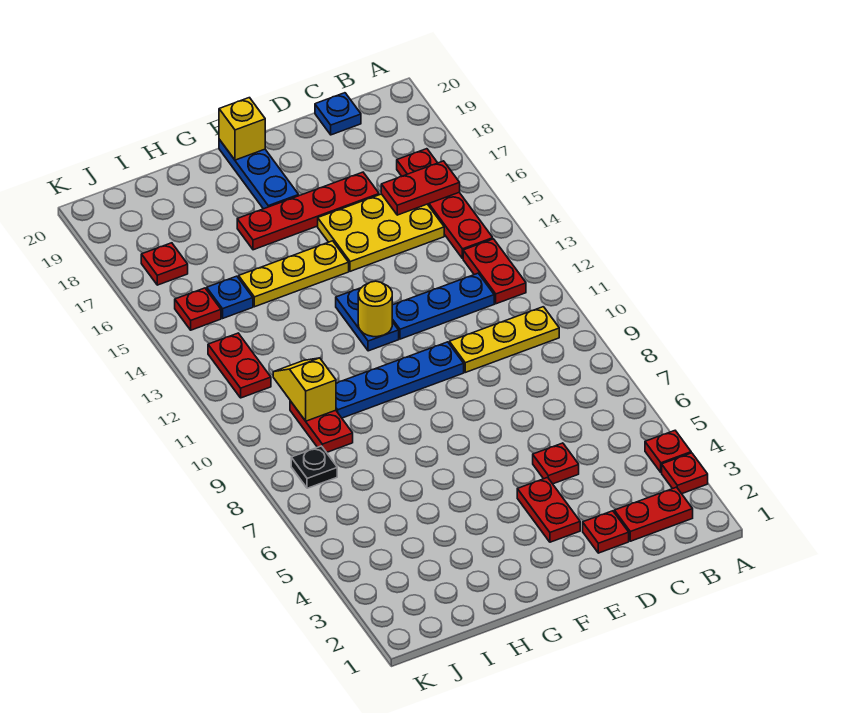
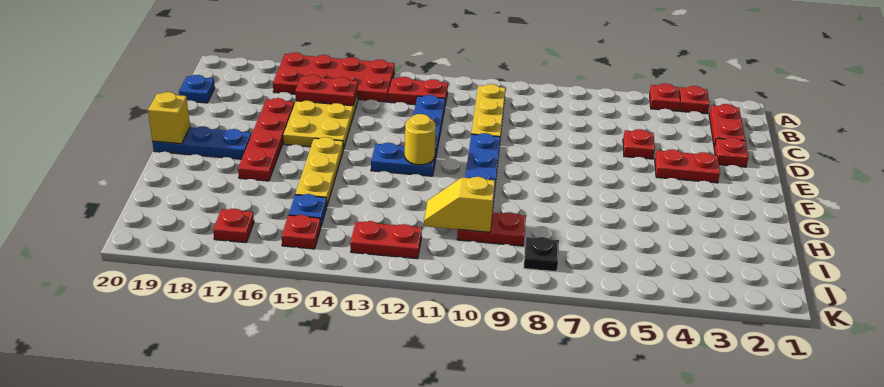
red 1x4 plate [397,149,493,259] -> red 2x4 plate [273,52,395,102]
red 1x2 plate [381,161,460,215] -> red 1x2 plate turned to [295,75,358,106]

